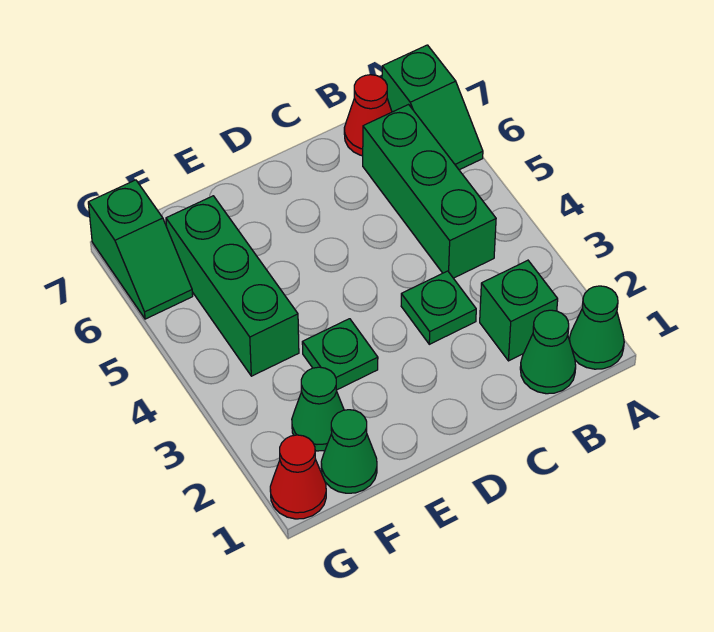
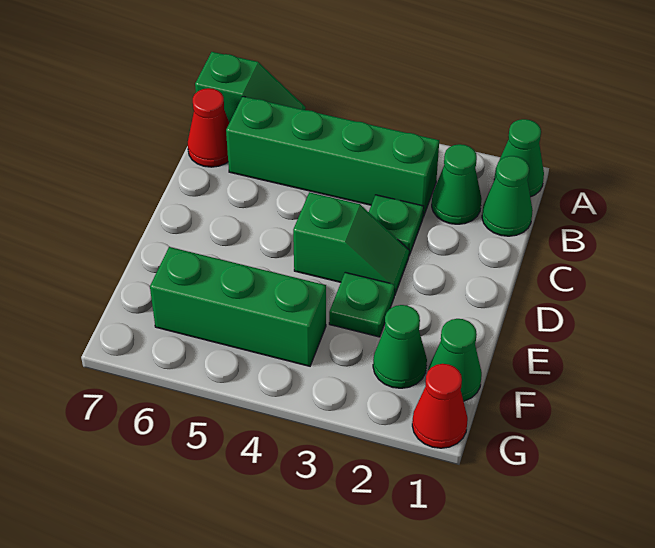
green 1x1 brick [480,260,558,361] -> green 1x1 cone [432,144,482,224]
green 1x3 brick [363,105,496,278] -> green 1x4 brick [226,96,439,217]
green 1x2 slope [88,180,193,319] -> green 1x2 slope moved to [293,192,409,296]

